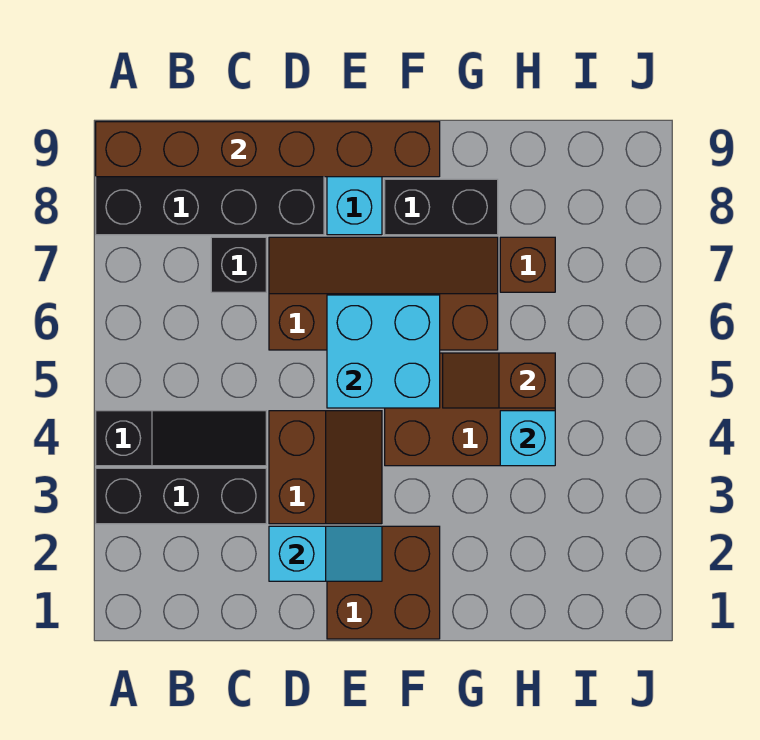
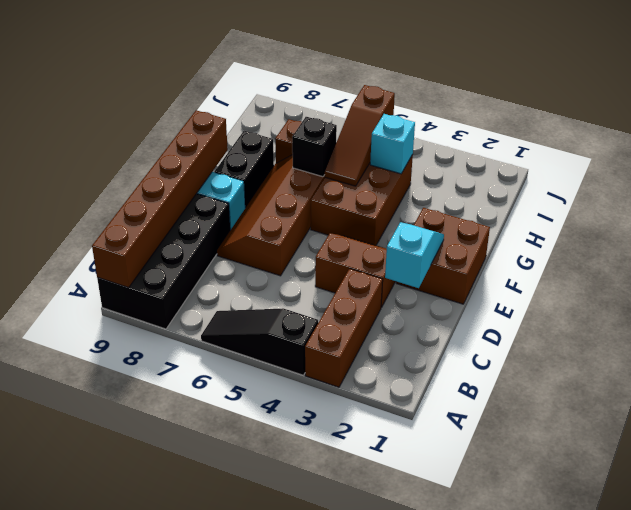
black 1x3 brick [96,468,266,524] -> brown 1x3 brick [305,269,383,387]
black 1x3 slope [96,411,266,466] -> black 1x3 slope turned to [201,308,318,375]
black 1x1 brick [211,237,266,292] -> black 1x1 brick moved to [292,117,337,177]
cyan 2x2 brick [327,295,440,408] -> none
brown 1x2 slope [443,353,555,408] -> brown 1x3 slope [325,85,395,186]

